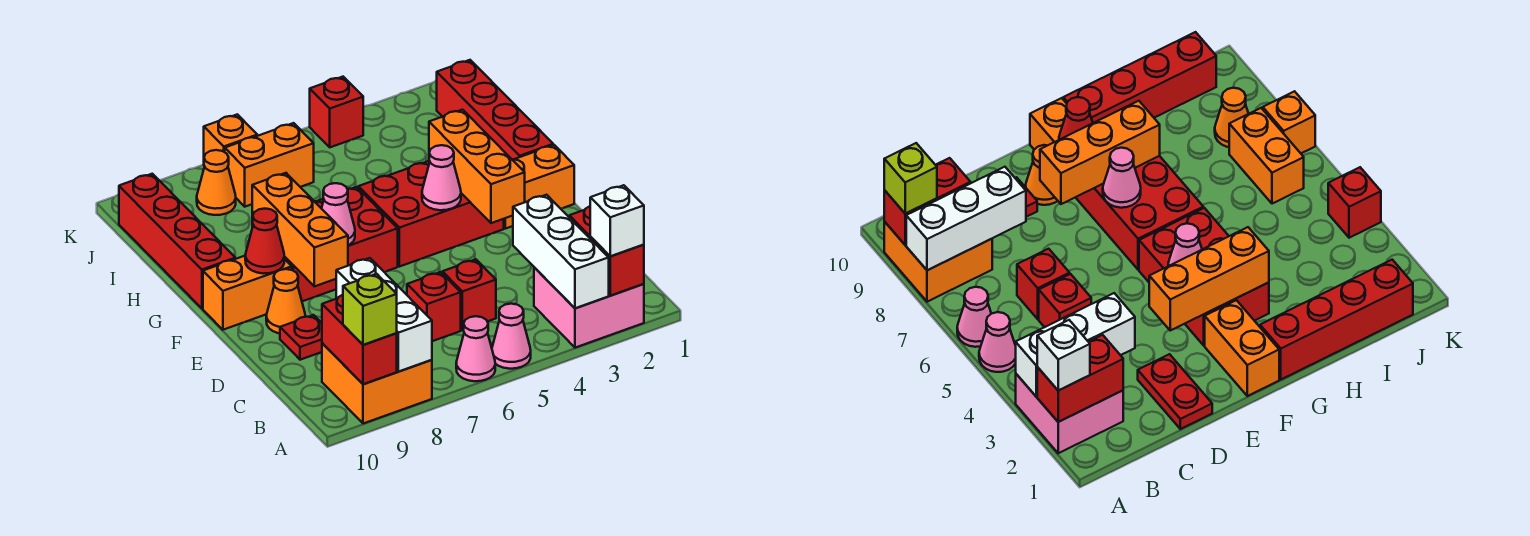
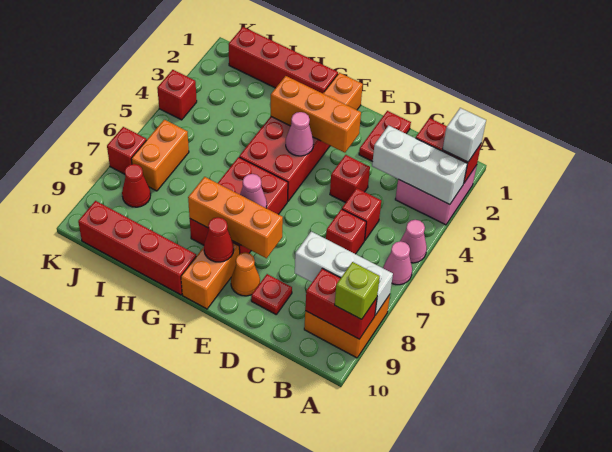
none -> red 1x1 brick [330,155,370,203]
orange 1x1 cone [197,150,236,215] -> red 1x1 cone [122,164,151,207]
orange 1x1 brick [204,114,257,156] -> red 1x1 brick [107,127,146,174]

